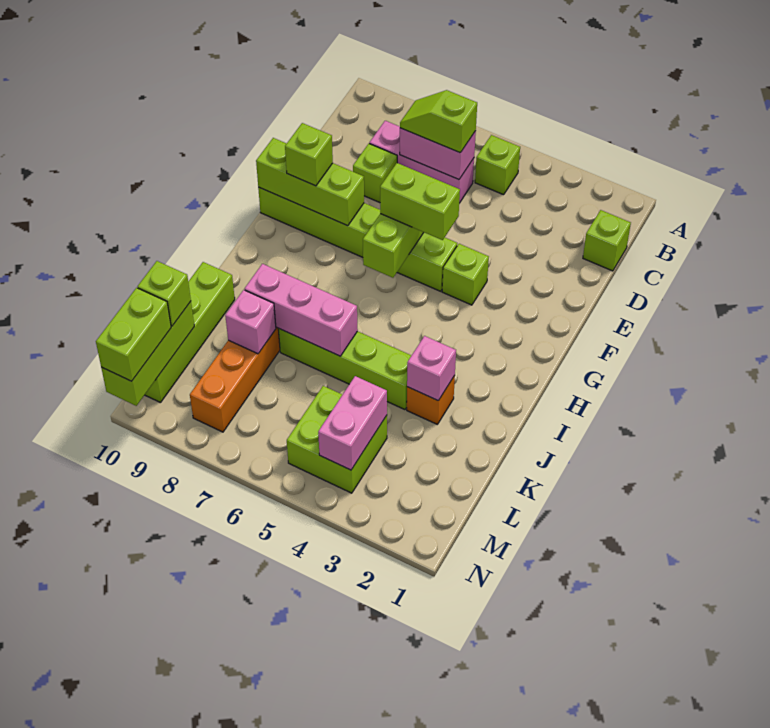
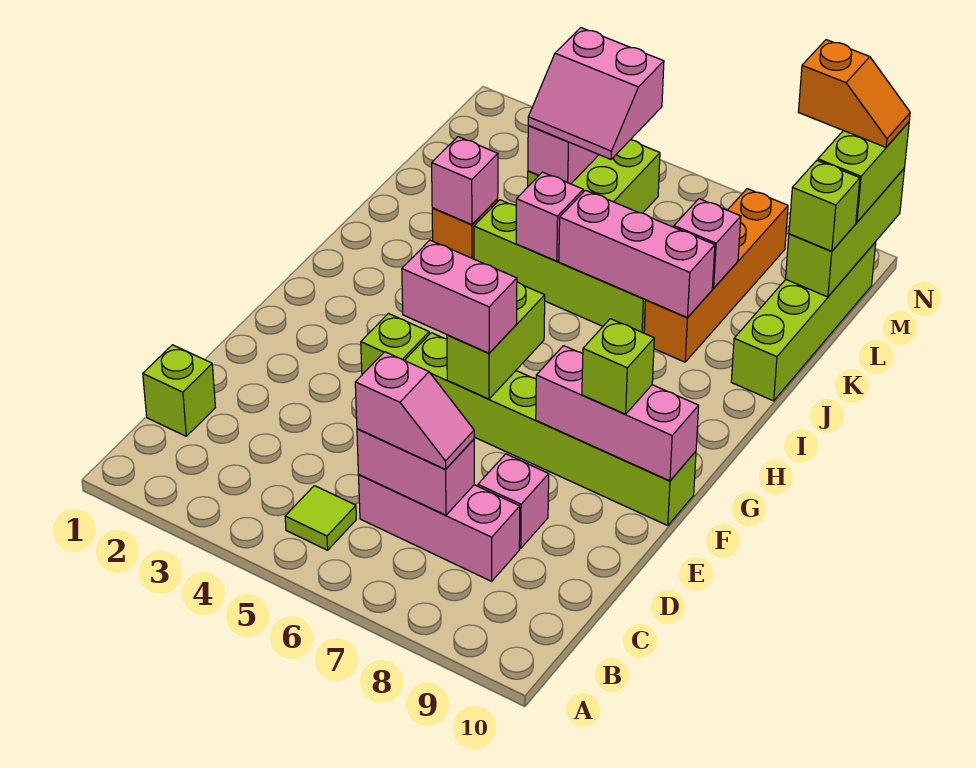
lime 1x1 brick [475,135,520,195] -> lime 1x1 tile [285,486,356,550]
lime 1x2 slope [400,90,477,153] -> pink 1x2 slope [355,352,474,469]
lime 1x1 brick [353,144,397,203] -> pink 1x1 brick [478,454,549,548]
lime 1x2 brick [380,163,460,240] -> pink 1x2 brick [402,240,517,353]
lime 1x3 brick [256,138,364,226] -> pink 1x3 brick [536,346,699,481]
none -> pink 1x1 brick [516,172,583,261]
none -> pink 2x2 slope [528,28,664,159]
none -> orange 1x2 slope [798,40,910,147]

